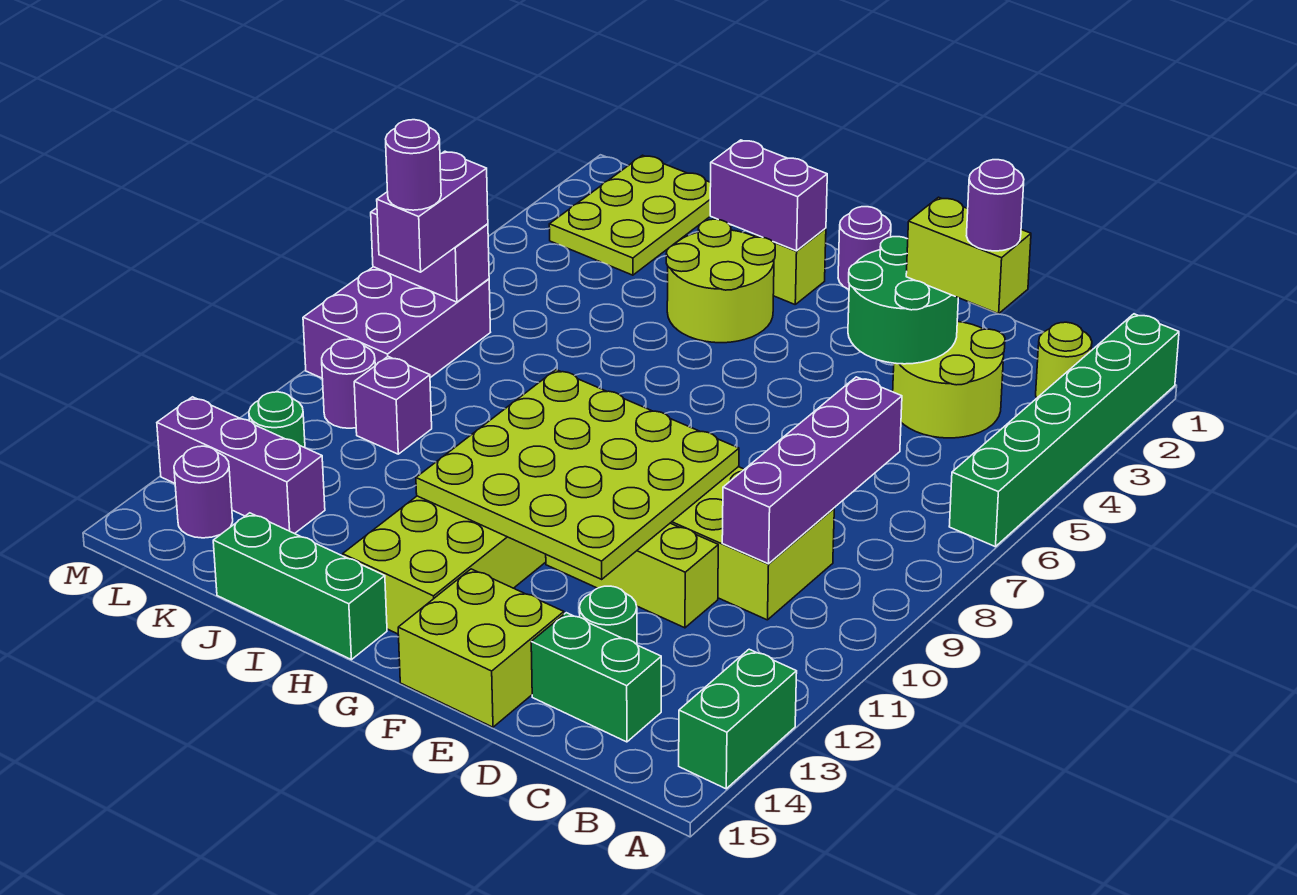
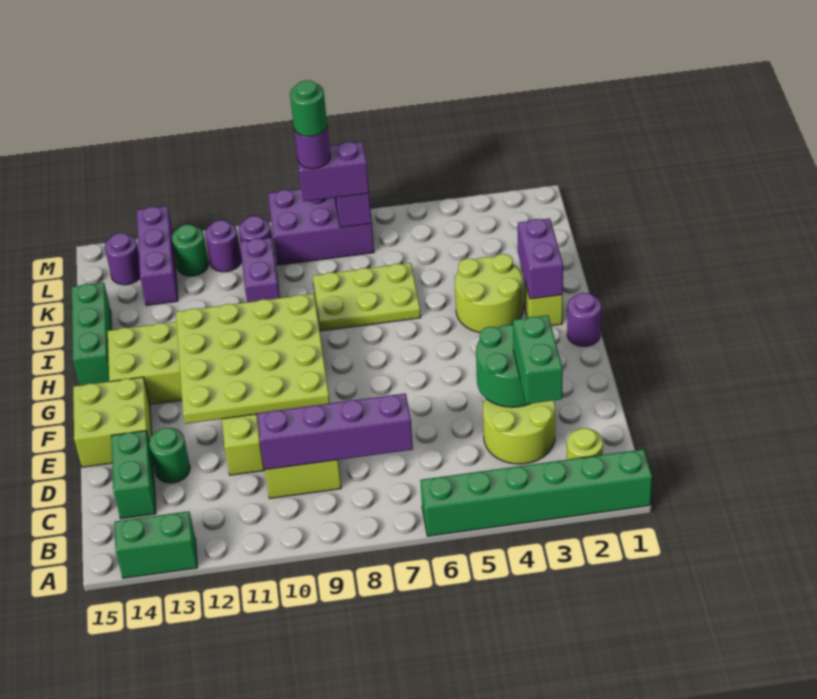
lime 1x2 brick [906,197,1031,314] -> green 1x2 brick [513,315,563,404]
purple 1x1 round brick [966,160,1024,251] -> purple 1x1 round brick moved to [205,220,241,272]
lime 2x3 plate [549,155,711,275] -> lime 2x3 plate moved to [313,263,421,331]
purple 1x1 brick [354,357,432,454] -> purple 1x2 brick [240,238,280,302]
none -> green 1x1 round brick [290,80,327,136]

